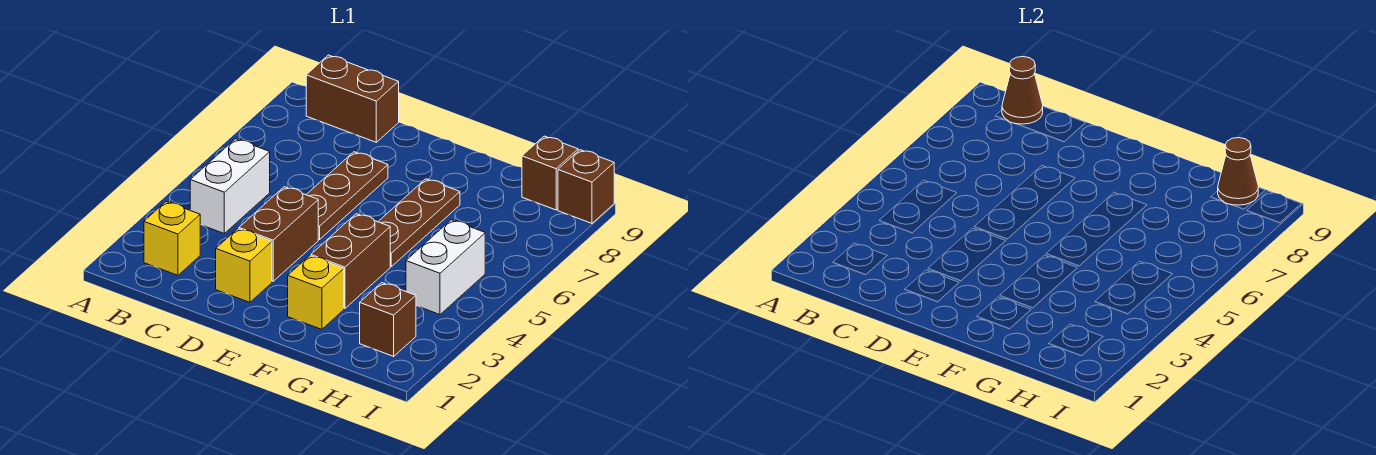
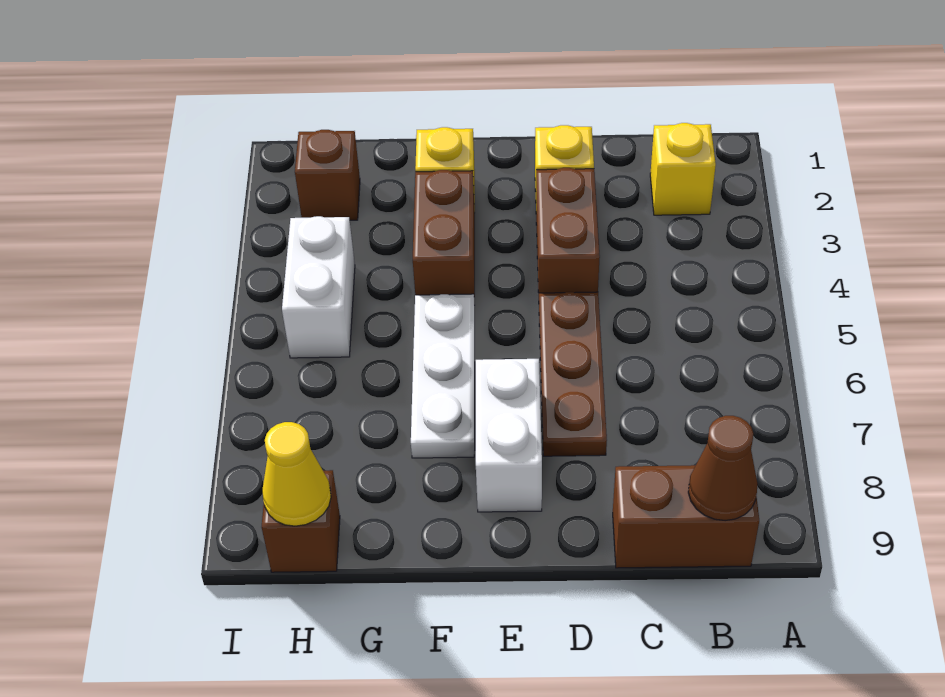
white 1x2 brick [190,139,270,233] -> white 1x2 brick moved to [476,359,542,512]
brown 1x3 plate [378,179,460,266] -> white 1x3 plate [411,294,475,458]
brown 1x1 cone [1218,138,1258,205] -> yellow 1x1 cone [262,422,331,526]
brown 1x1 brick [558,150,614,223] -> none

